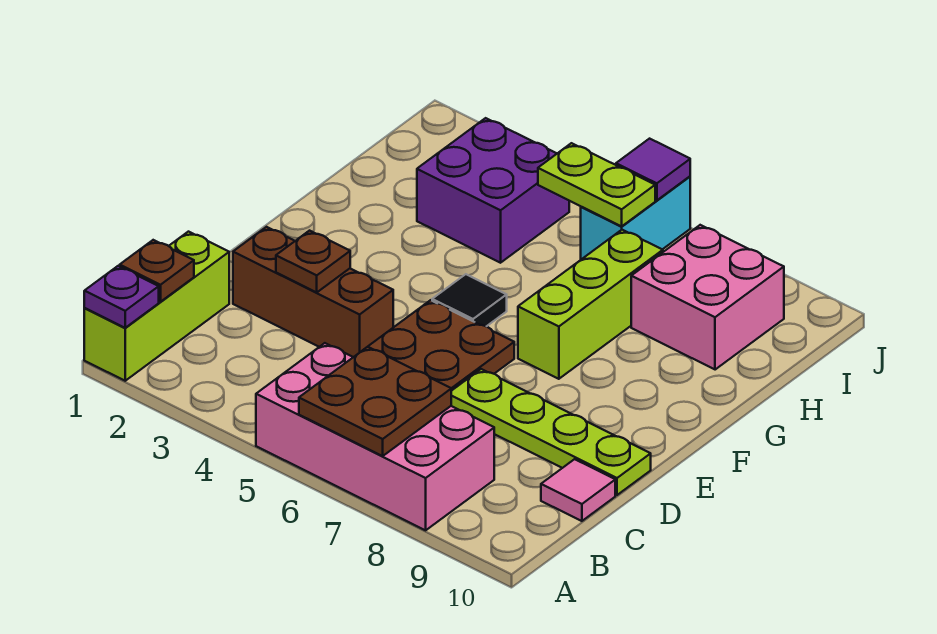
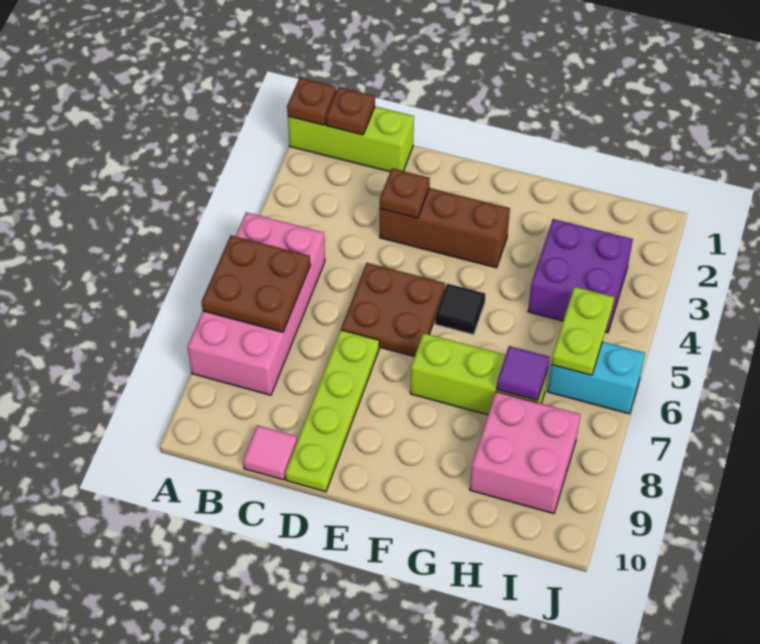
purple 1x1 plate [84,266,159,328] -> brown 1x1 plate [287,78,336,125]
brown 1x3 brick [233,227,393,357] -> brown 1x3 brick turned to [380,188,510,268]
purple 1x1 tile [616,139,690,200] -> purple 1x1 tile moved to [497,346,550,400]

